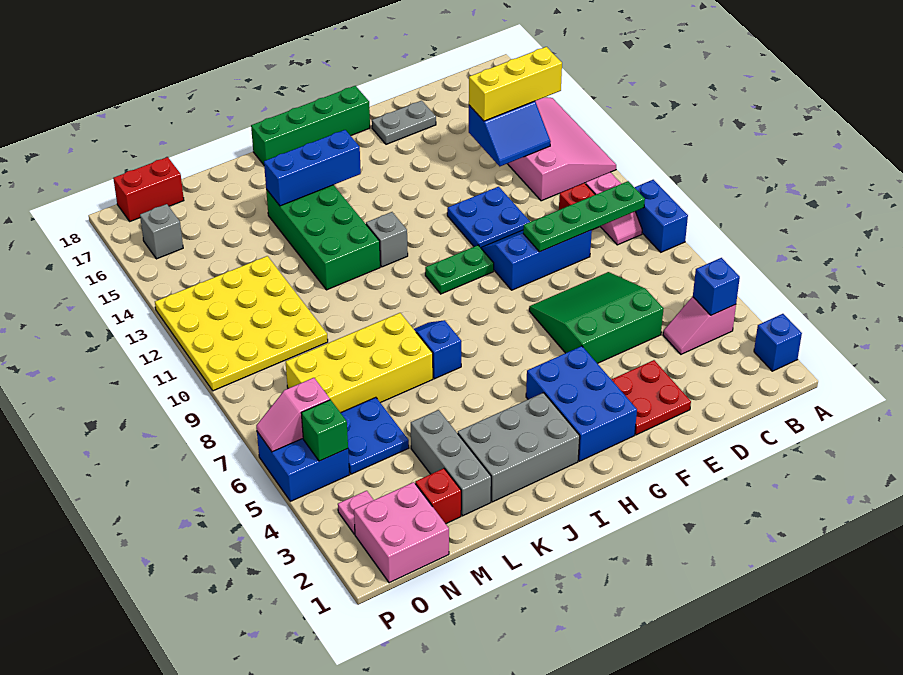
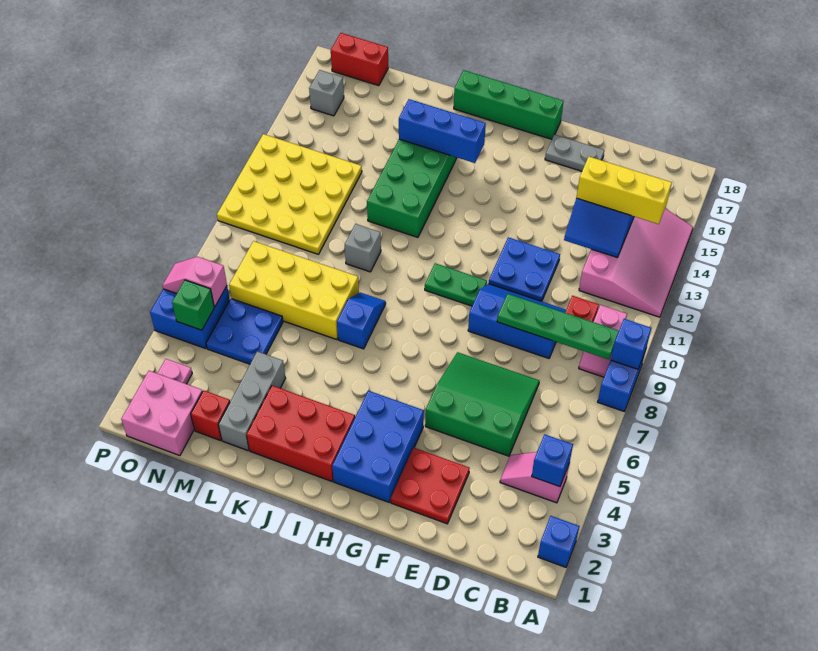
none -> blue 1x1 brick [611,319,651,369]
grey 2x3 brick [458,393,580,502] -> red 2x3 brick [247,386,355,481]
grey 1x1 brick [366,212,408,267] -> grey 1x1 brick moved to [345,224,381,272]

